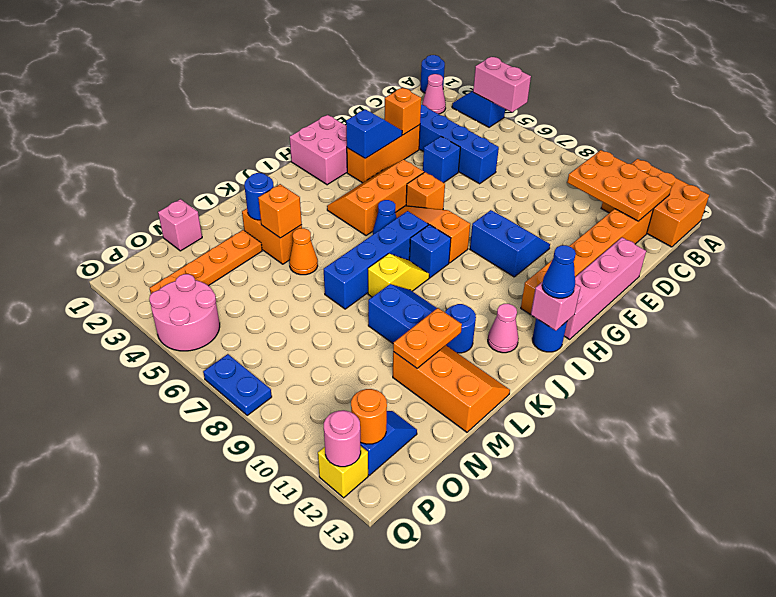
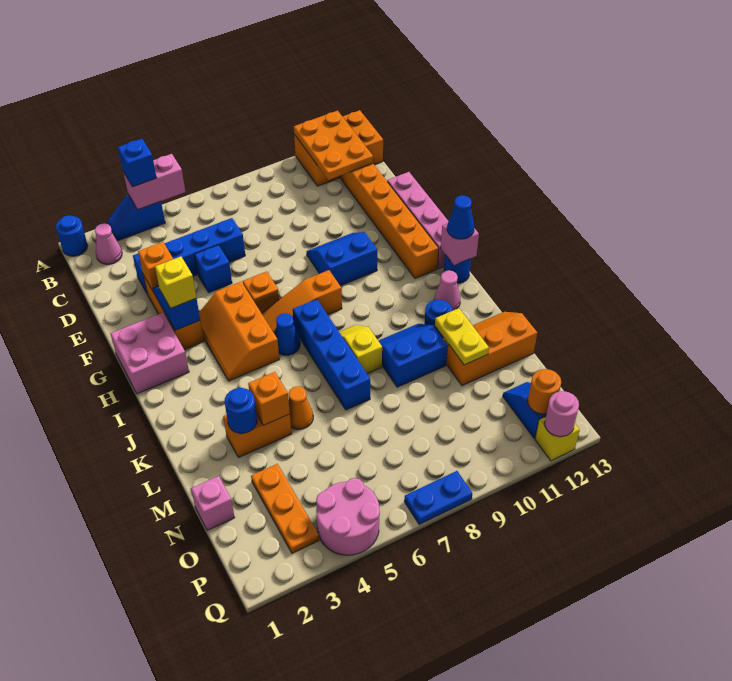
orange 2x3 plate [567,150,672,221] -> orange 2x3 plate turned to [294,111,373,180]
none -> yellow 1x1 brick [155,257,196,308]
blue 1x1 brick [409,225,451,278] -> blue 1x1 brick moved to [118,139,157,187]
orange 1x2 plate [393,308,462,368] -> yellow 1x2 plate [435,308,489,365]
orange 1x4 plate [150,230,262,294] -> orange 1x3 plate [251,464,319,553]

